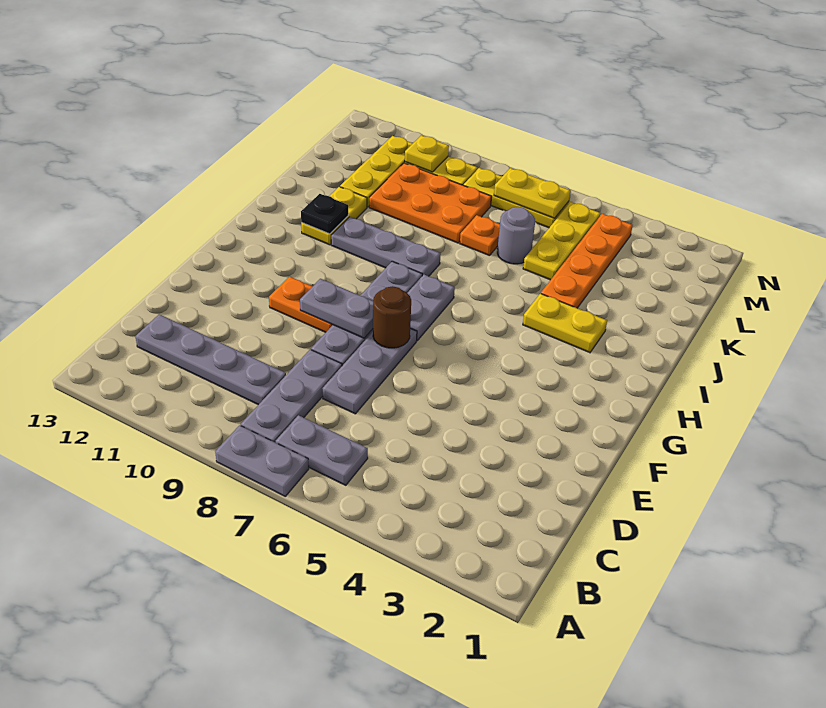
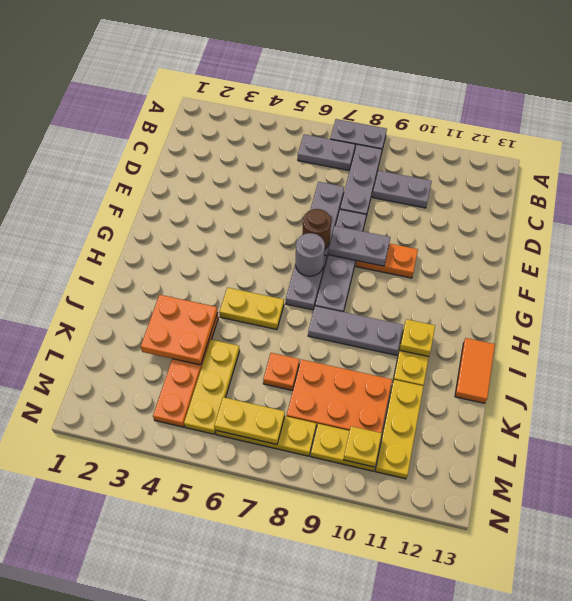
grey 1x4 plate [135,314,286,405] -> grey 1x2 plate [372,171,432,208]
yellow 1x2 plate [523,293,607,353] -> yellow 1x2 plate moved to [219,288,284,329]
black 1x1 plate [301,194,348,234] -> yellow 1x1 plate [400,319,435,357]
none -> orange 1x2 tile [455,338,495,403]
none -> orange 2x2 plate [141,295,218,365]
grey 1x1 round brick [497,207,535,264] -> grey 1x1 round brick moved to [296,233,325,276]

